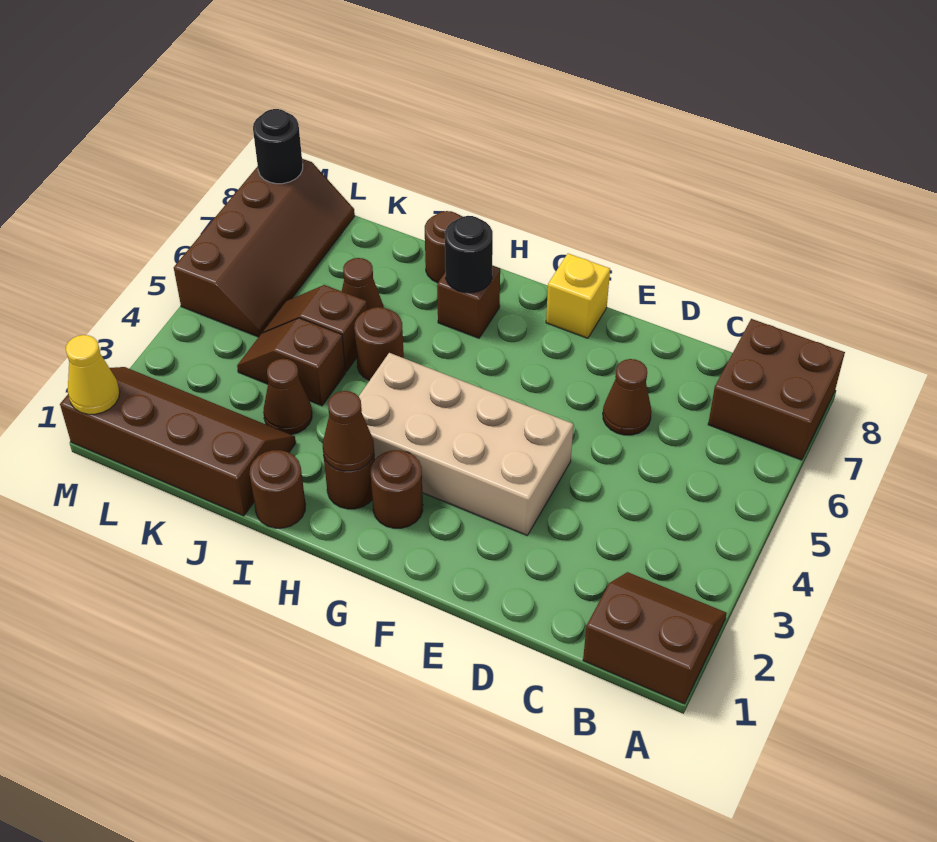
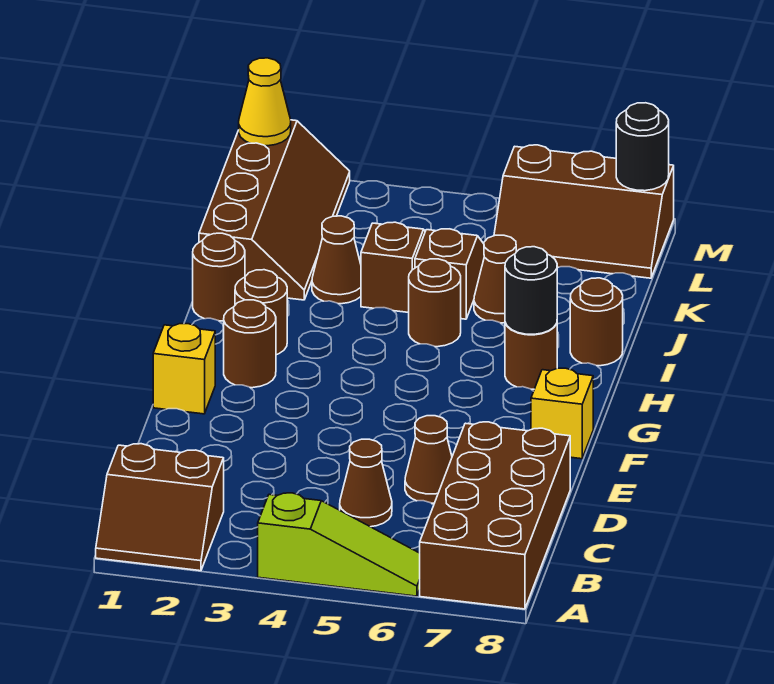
brown 2x2 slope [583,572,727,704] -> brown 2x2 slope turned to [96,444,224,571]
none -> lime 1x3 slope [258,493,420,596]
brown 2x2 brick [708,319,845,460] -> brown 2x4 brick [420,422,570,609]
tan 2x4 brick [359,353,573,535] -> none
none -> yellow 1x1 brick [153,324,215,414]
brown 1x1 cone [323,391,374,471] -> brown 1x1 cone moved to [340,439,392,527]
brown 1x1 brick [437,266,500,338] -> brown 1x1 round brick [505,323,557,389]
brown 2x4 slope [174,159,355,337] -> brown 2x3 slope [494,145,674,278]

